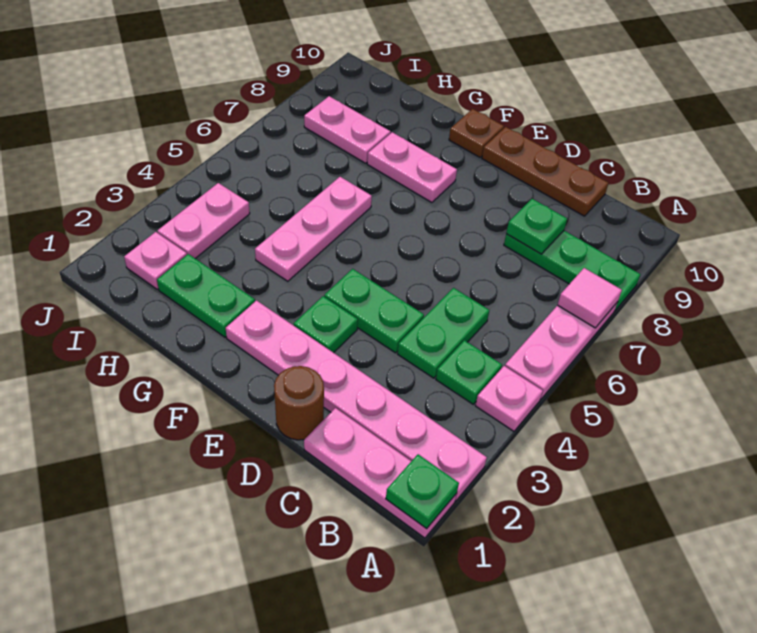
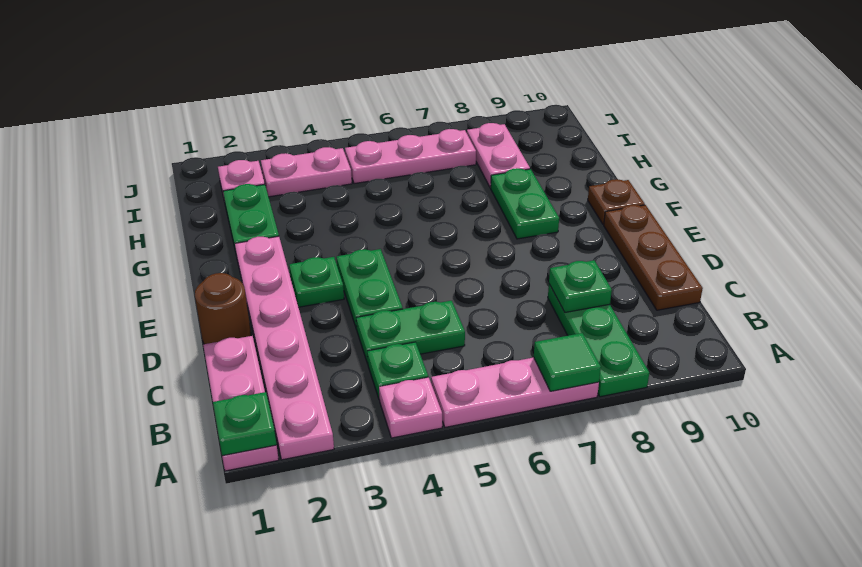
pink 1x1 tile [558,268,622,328] -> green 1x1 tile [534,333,601,391]
pink 1x2 plate [367,132,457,203] -> green 1x2 plate [491,168,559,239]
pink 1x3 plate [255,177,372,281] -> pink 1x3 plate moved to [345,129,476,184]

